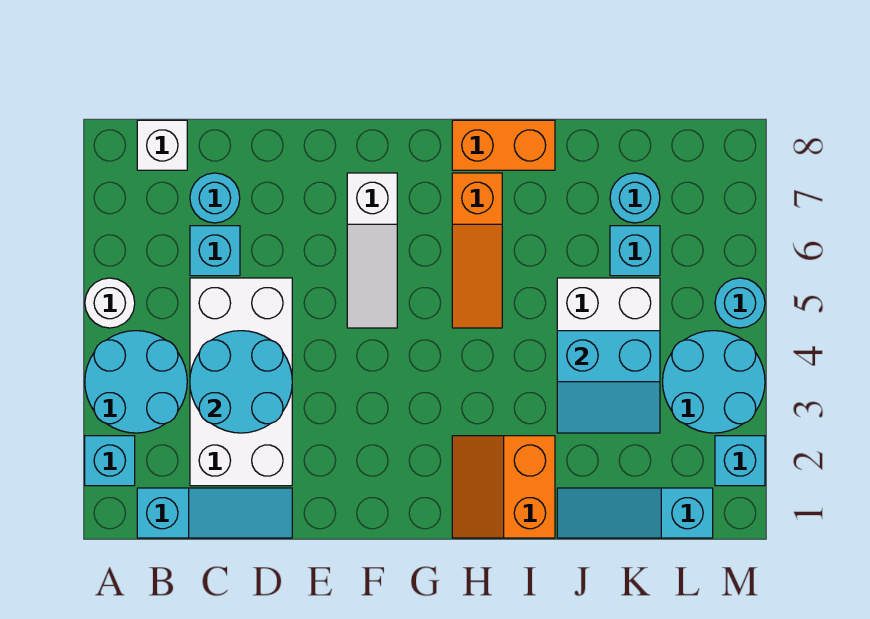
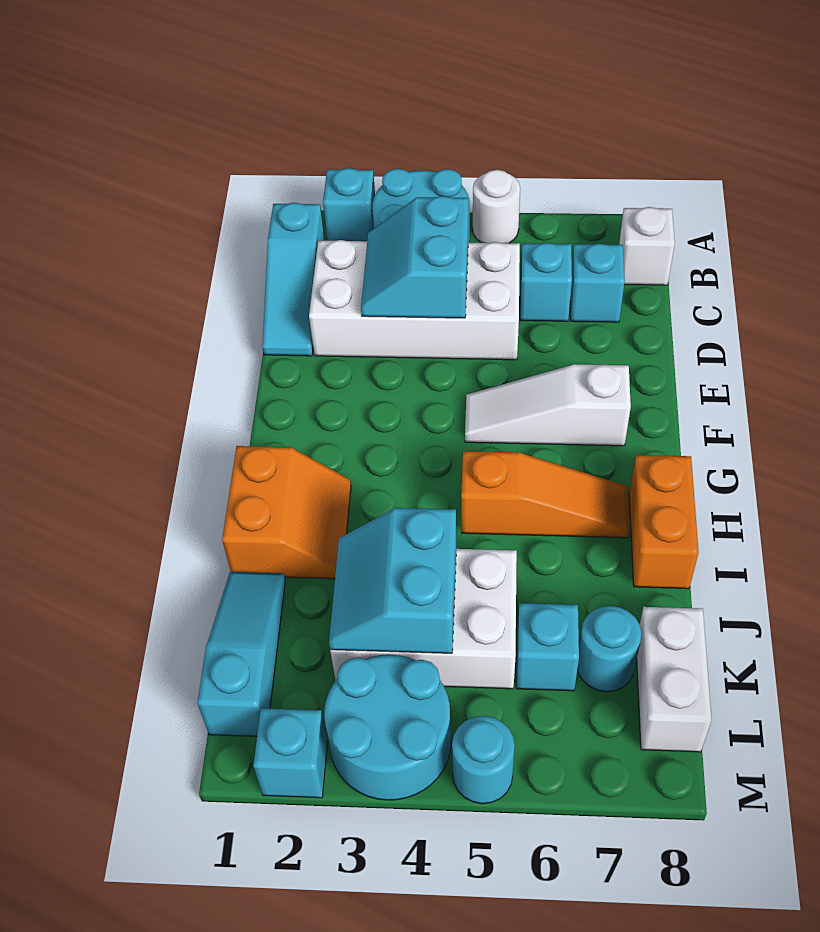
cyan 2x2 round brick [190,331,292,433] -> cyan 2x2 slope [361,196,468,318]
cyan 1x1 round brick [190,173,240,223] -> cyan 1x1 brick [570,243,625,322]
orange 2x2 slope [452,436,555,538] -> orange 2x2 slope turned to [222,446,351,579]
orange 1x3 slope [452,173,502,328] -> orange 1x3 slope turned to [461,451,630,538]
none -> white 1x2 brick [637,607,712,752]

